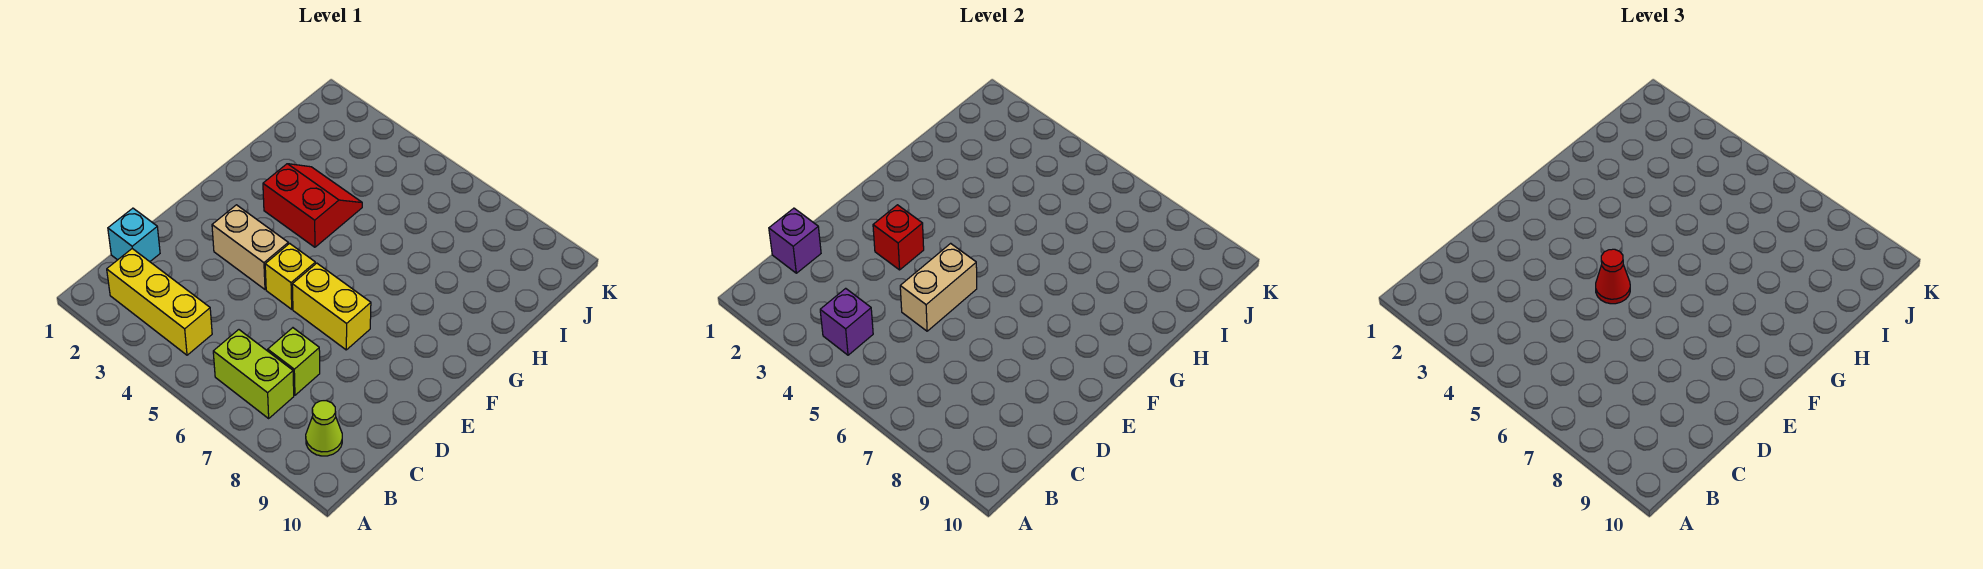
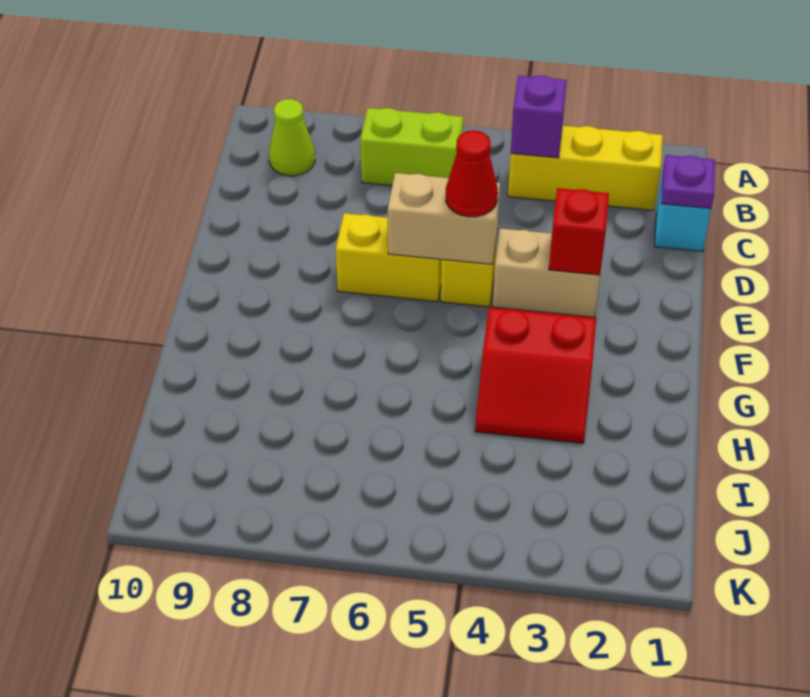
purple 1x1 brick [769,208,821,273] -> purple 1x1 plate [661,155,715,209]
lime 1x1 brick [268,328,320,395] -> none
tan 1x2 brick [900,243,977,331] -> tan 1x2 brick turned to [388,173,500,264]

